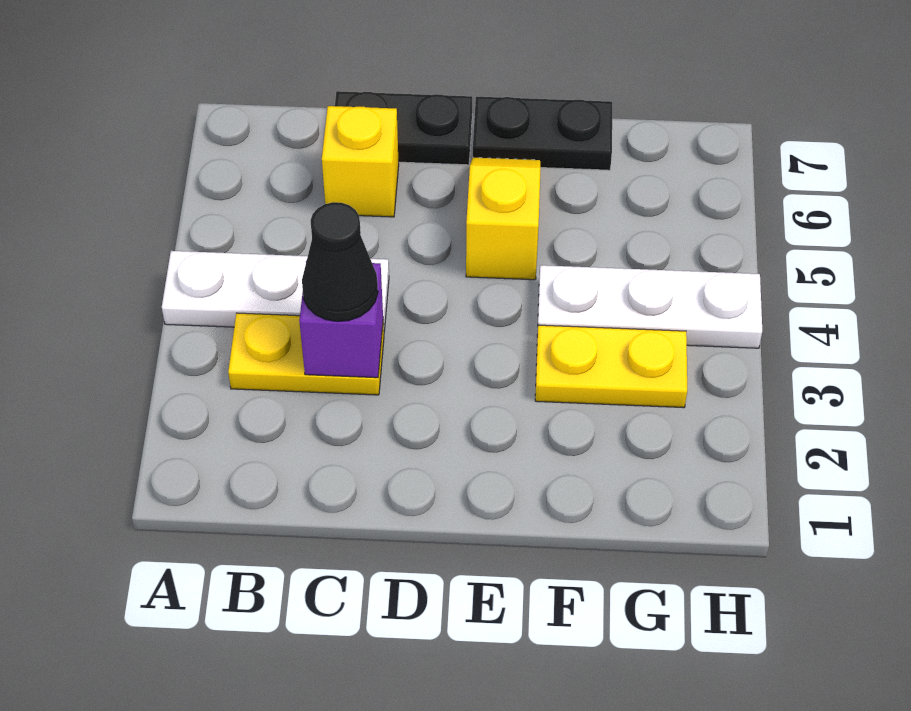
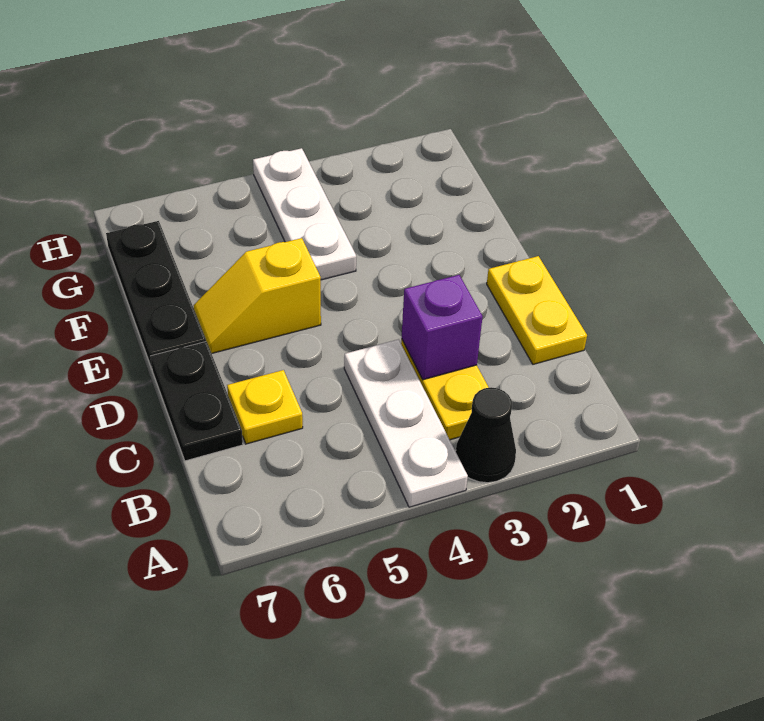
black 1x1 cone [302,202,378,322] -> black 1x1 cone moved to [456,387,516,483]
yellow 1x1 brick [322,106,399,217] -> yellow 1x1 plate [227,370,303,444]
black 1x2 plate [473,97,612,170] -> black 1x3 plate [106,221,206,368]
yellow 1x2 plate [535,325,687,408] -> yellow 1x2 plate moved to [487,256,587,364]

